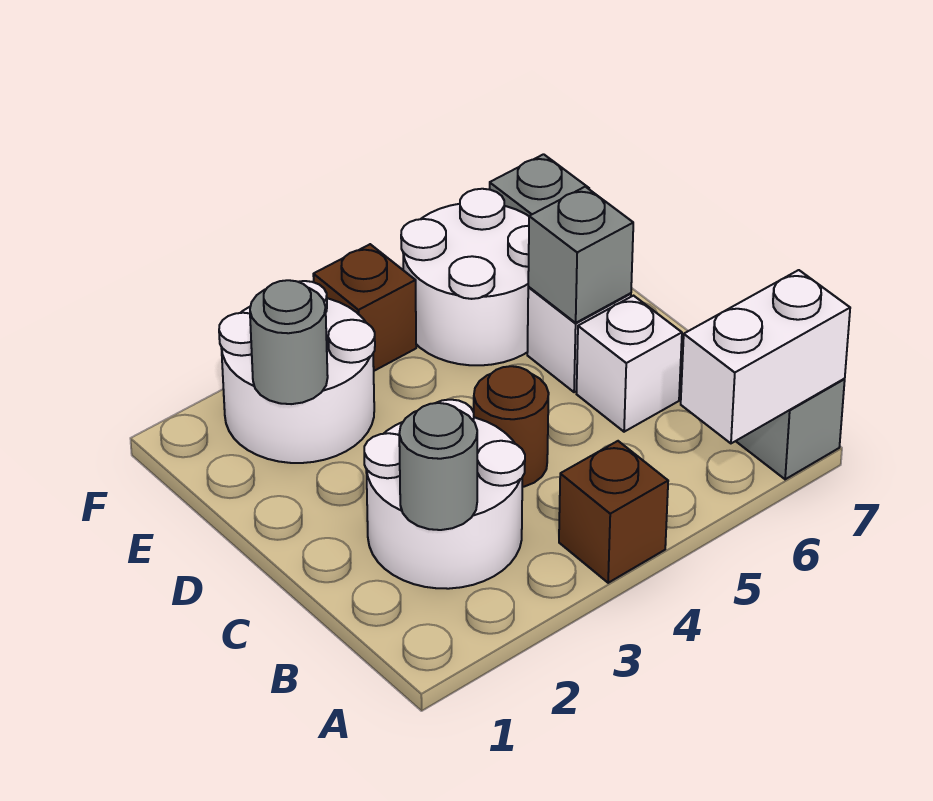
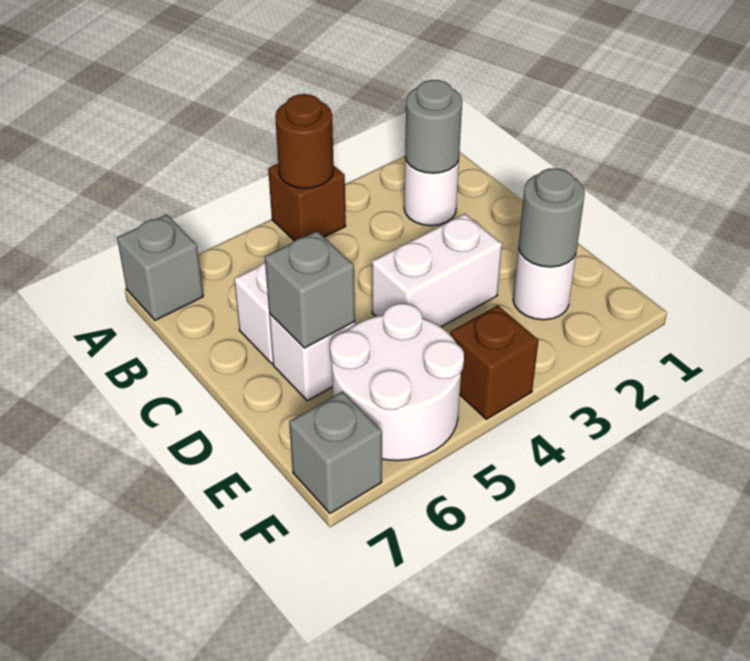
white 1x2 brick [681,270,850,443] -> white 1x2 brick moved to [372,214,502,327]
white 2x2 round brick [364,400,525,589] -> white 1x1 round brick [404,158,459,226]
brown 1x1 round brick [474,366,549,487] -> brown 1x1 round brick moved to [275,94,334,188]
white 2x2 round brick [219,281,375,463] -> white 1x1 round brick [513,248,576,320]

